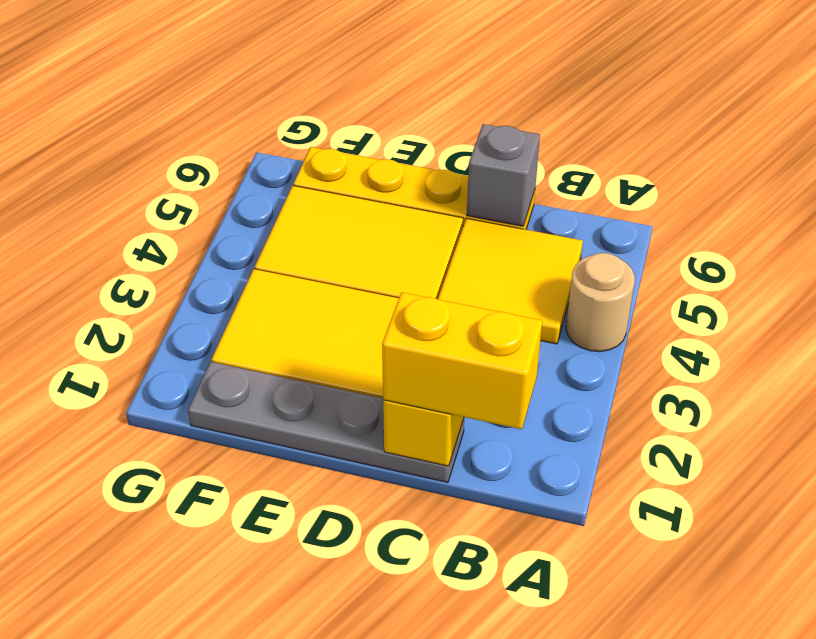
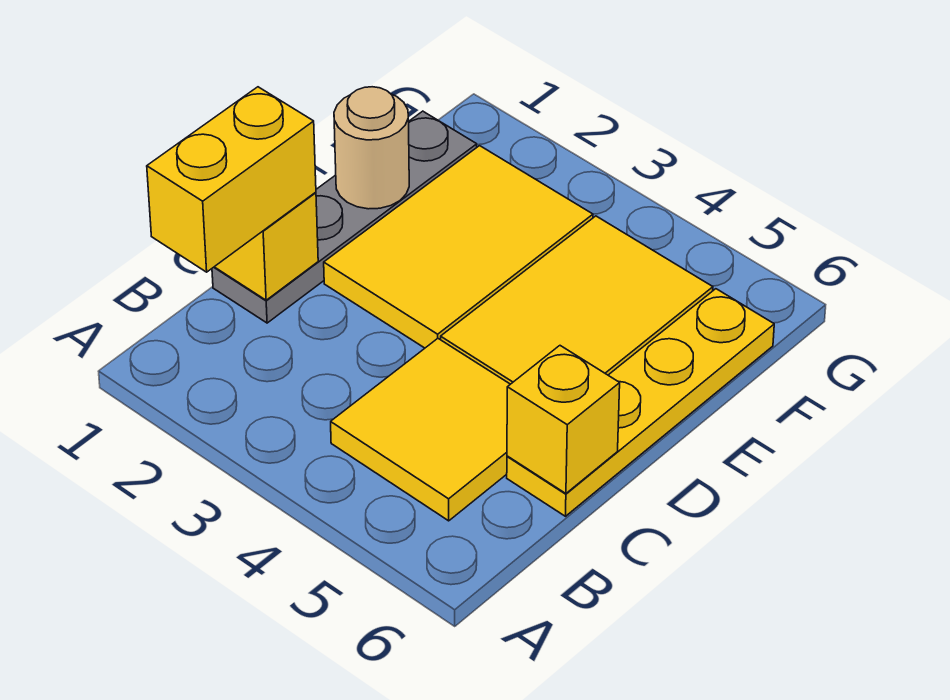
tan 1x1 round brick [566,253,635,352] -> tan 1x1 round brick moved to [334,87,409,209]
grey 1x1 brick [467,124,540,226] -> yellow 1x1 brick [507,346,620,494]

